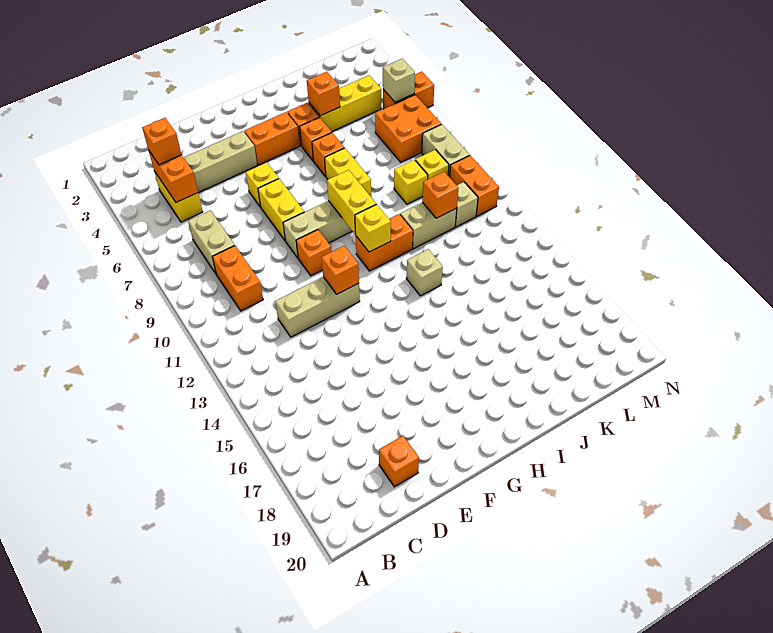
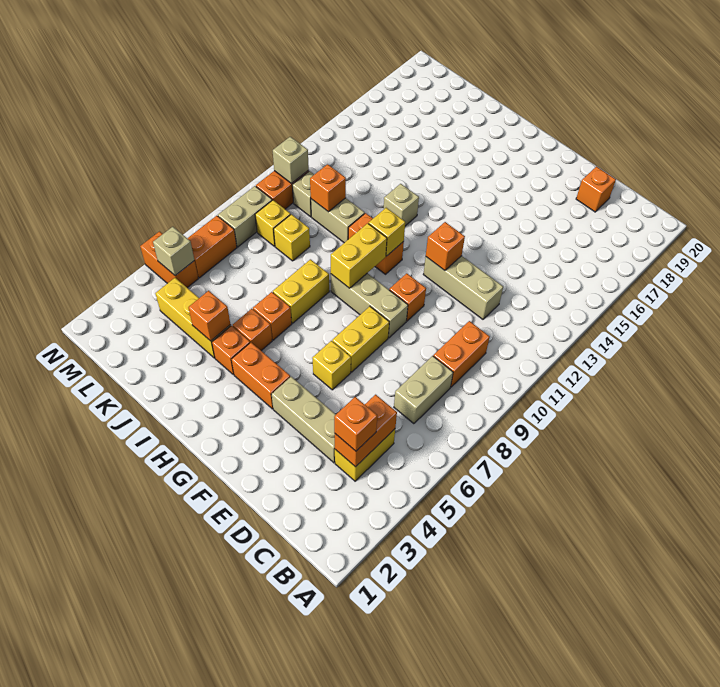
orange 2x2 brick [375,95,441,162] -> orange 1x2 brick [187,216,237,278]
none -> tan 1x1 brick [273,137,309,183]

